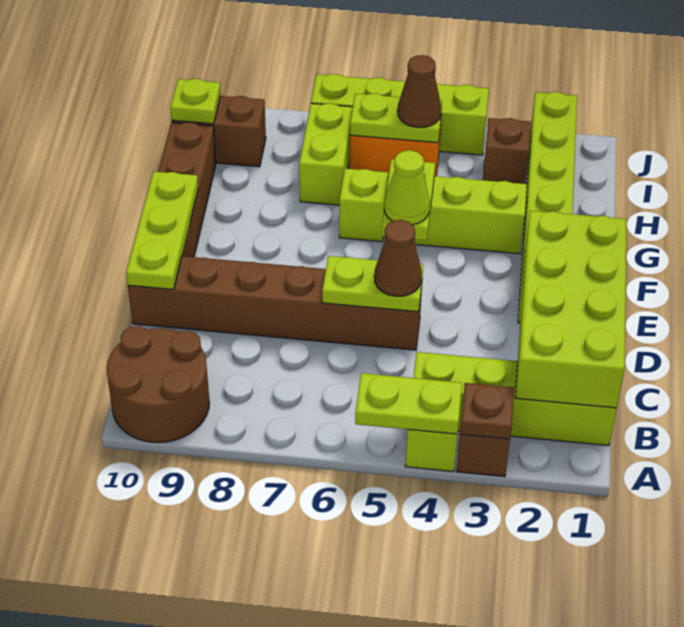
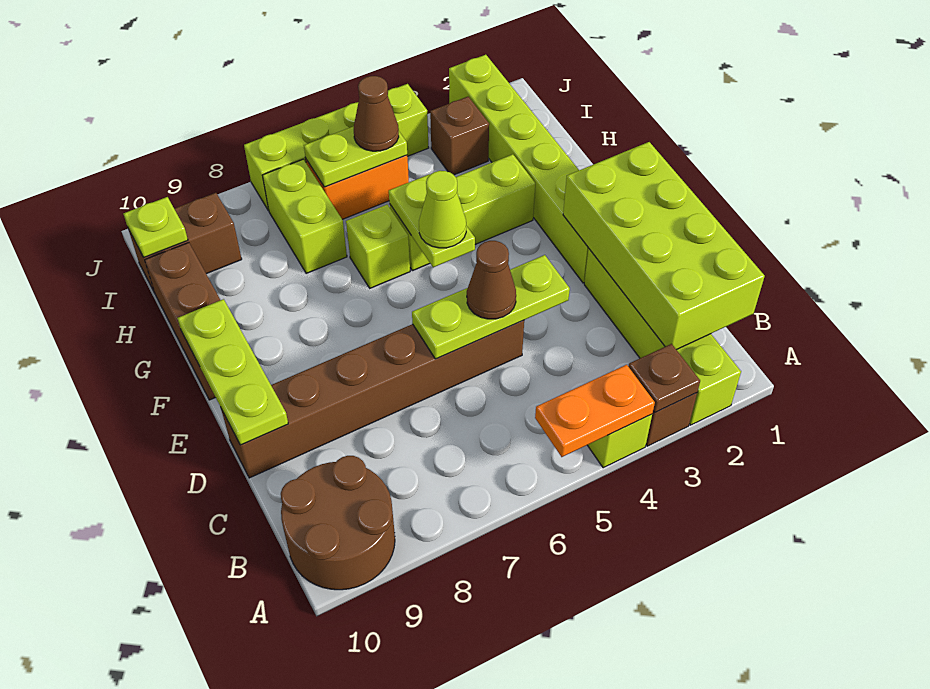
lime 1x2 plate [355,373,462,434] -> orange 1x2 plate [535,365,655,457]
lime 1x4 brick [413,352,617,446] -> lime 1x4 brick turned to [584,249,741,425]
lime 1x2 plate [322,256,423,312] -> lime 1x3 plate [412,255,570,359]

